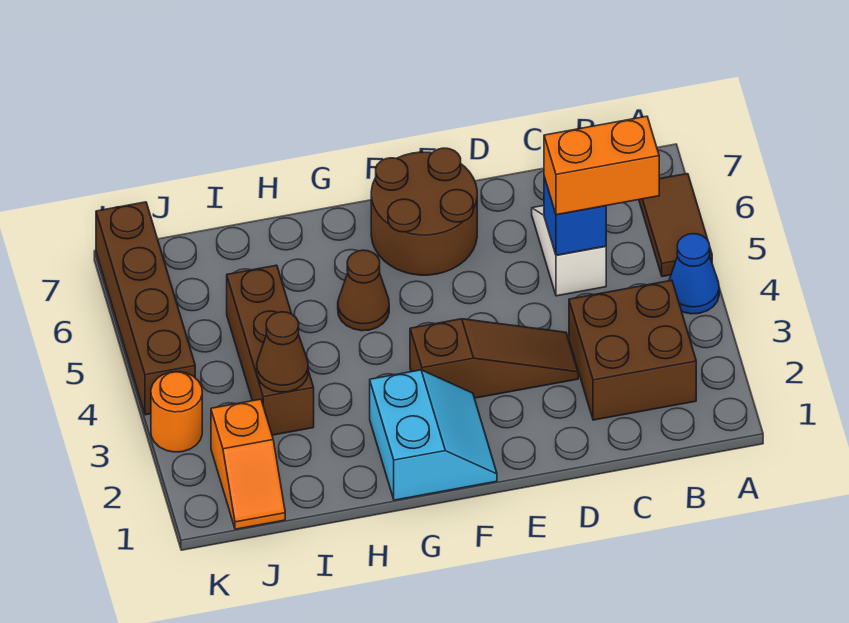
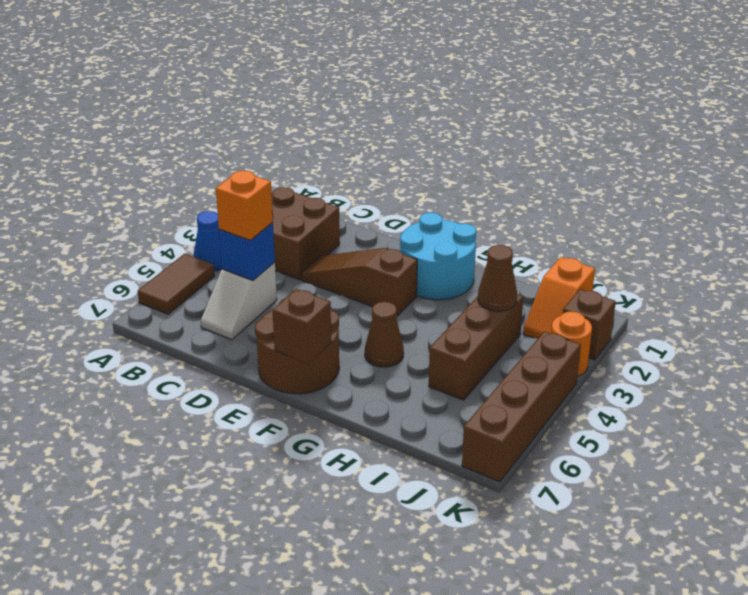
orange 1x2 brick [544,116,659,215] -> orange 1x1 brick [216,171,273,240]
cyan 2x2 slope [370,370,497,500] -> cyan 2x2 round brick [400,213,476,300]
none -> brown 1x1 brick [273,289,331,364]
orange 1x2 slope [211,399,285,529] -> orange 1x2 slope turned to [523,257,595,339]
none -> brown 1x1 brick [563,289,616,360]

